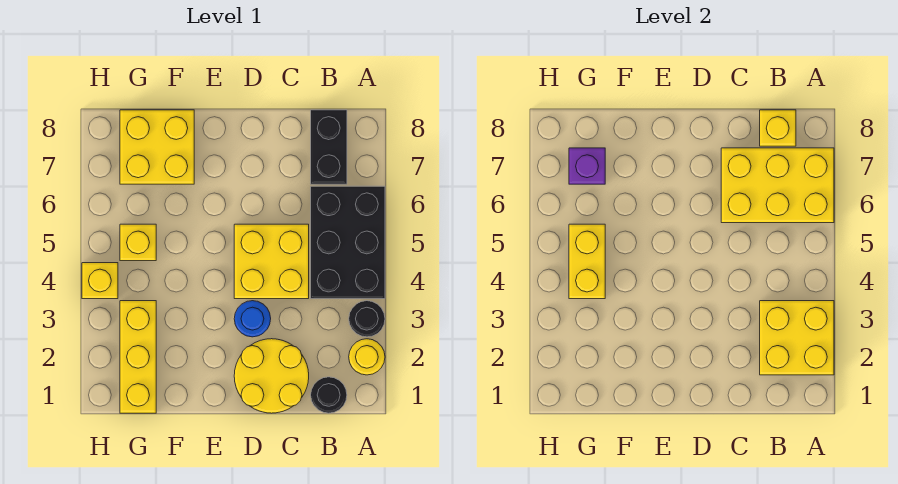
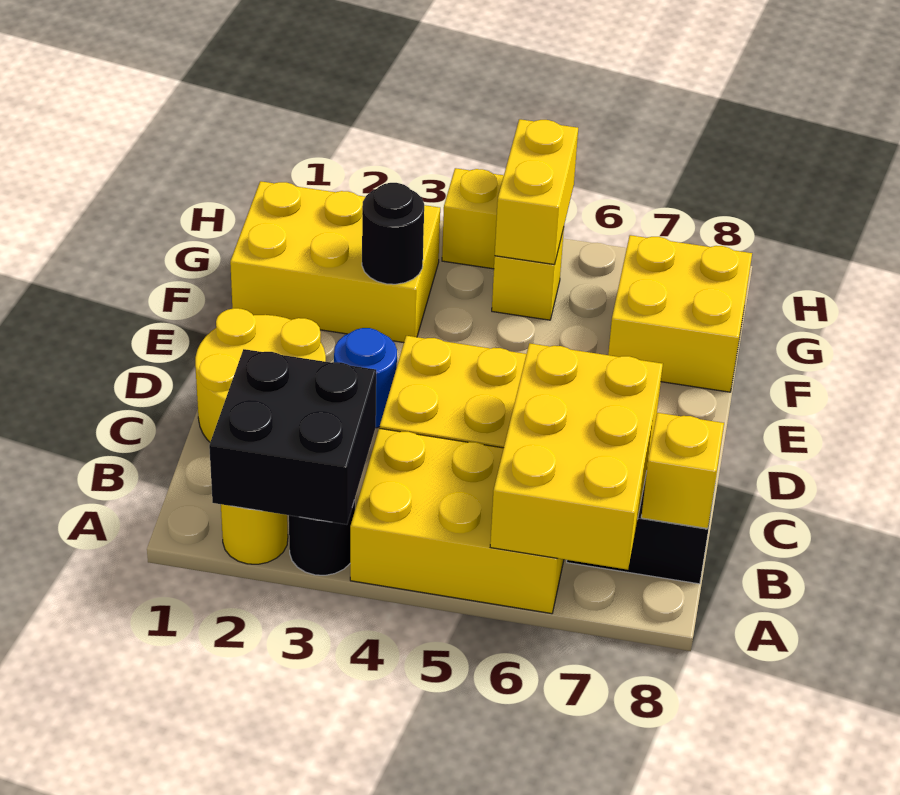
yellow 2x2 brick [760,301,834,375] -> black 2x2 brick [209,349,376,525]
black 2x3 brick [311,186,385,299] -> yellow 2x3 brick [350,428,564,614]
black 1x1 round brick [311,377,347,413] -> black 1x1 round brick moved to [362,183,424,284]
yellow 1x3 brick [120,301,156,413] -> yellow 2x3 brick [230,181,440,343]
yellow 1x2 brick [569,224,605,299] -> yellow 1x2 brick turned to [495,119,578,265]
purple 1x1 brick [569,148,605,184] -> none

